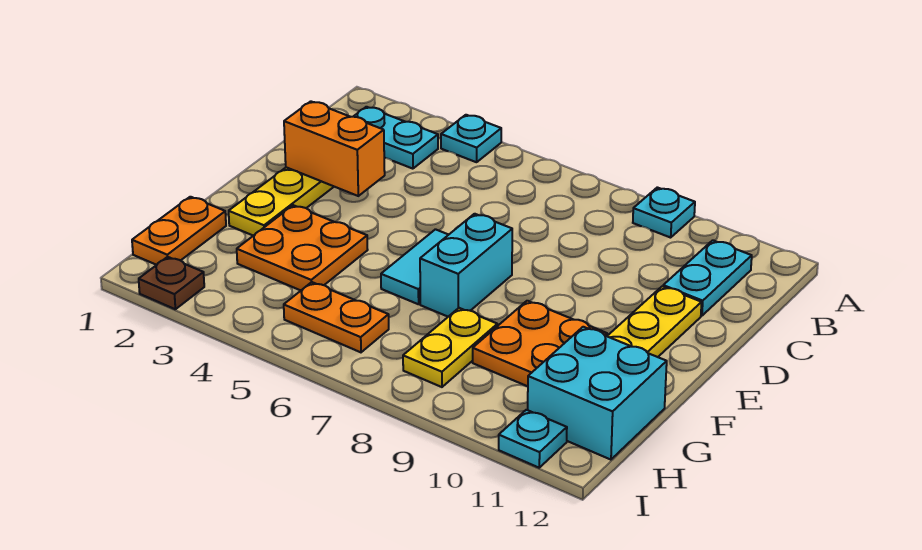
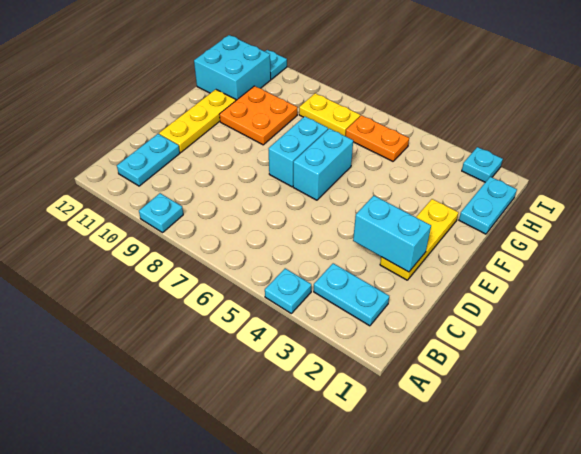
orange 1x2 brick [284,101,385,196] -> cyan 1x2 brick [353,196,431,272]
cyan 1x2 tile [381,229,448,304] -> cyan 1x2 brick [293,128,353,200]
orange 2x2 plate [237,205,368,290] -> none
orange 1x2 plate [132,197,226,265] -> cyan 1x2 plate [459,177,517,234]
yellow 1x2 plate [403,308,497,387] -> yellow 1x2 plate turned to [299,93,360,136]
brown 1x1 plate [139,257,204,309] -> cyan 1x1 plate [462,147,503,182]

